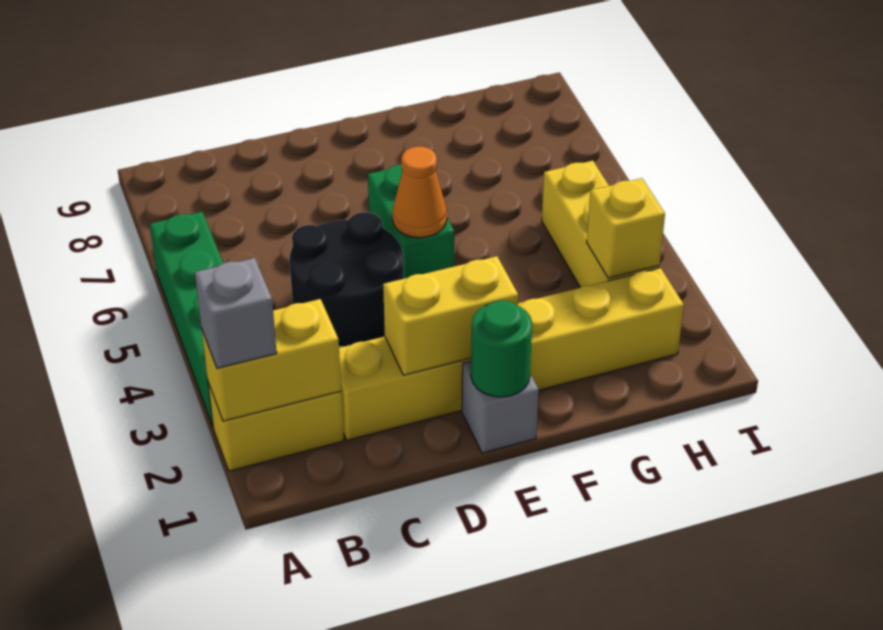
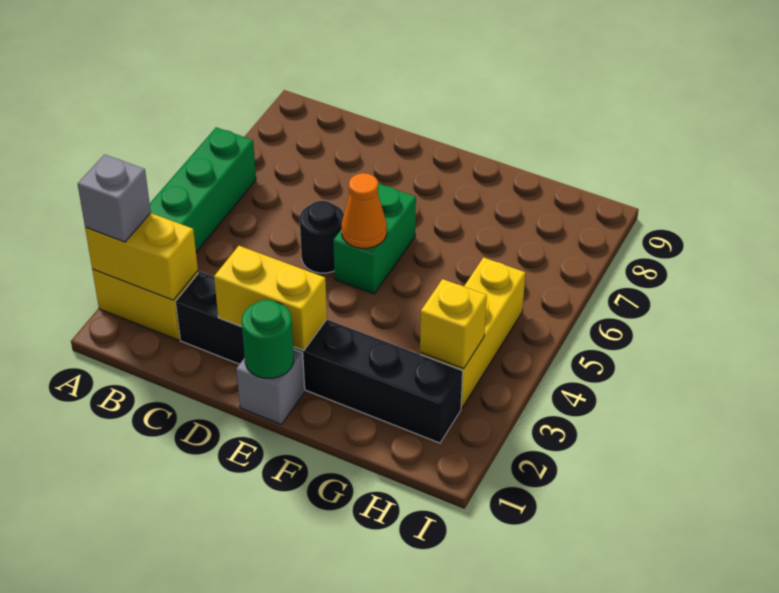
yellow 1x6 brick [339,268,684,440] -> black 1x6 brick [176,272,463,443]
black 2x2 round brick [289,212,404,347] -> black 1x1 round brick [300,201,344,273]

